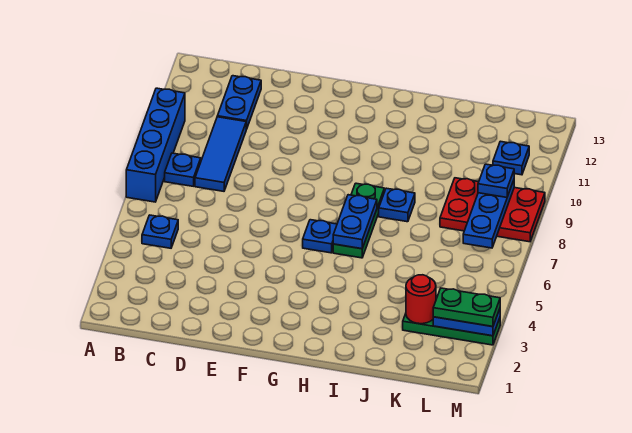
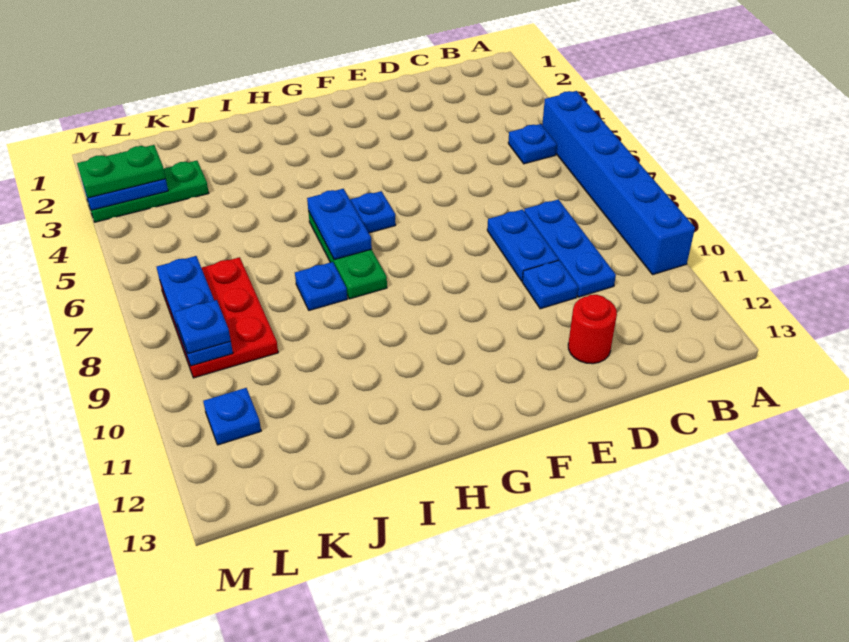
blue 1x4 brick [126,88,185,202] -> blue 1x6 brick [542,91,695,274]
blue 1x1 plate [165,153,201,186] -> blue 1x1 plate moved to [522,260,578,309]
blue 1x3 tile [195,117,246,191] -> blue 1x3 plate [524,199,616,297]
blue 1x2 plate [217,76,261,129] -> blue 1x2 plate moved to [487,209,558,281]
red 1x1 round brick [406,275,436,324] -> red 1x1 round brick moved to [568,295,617,364]
red 2x3 plate [440,178,545,242] -> red 2x3 plate turned to [160,257,278,378]

